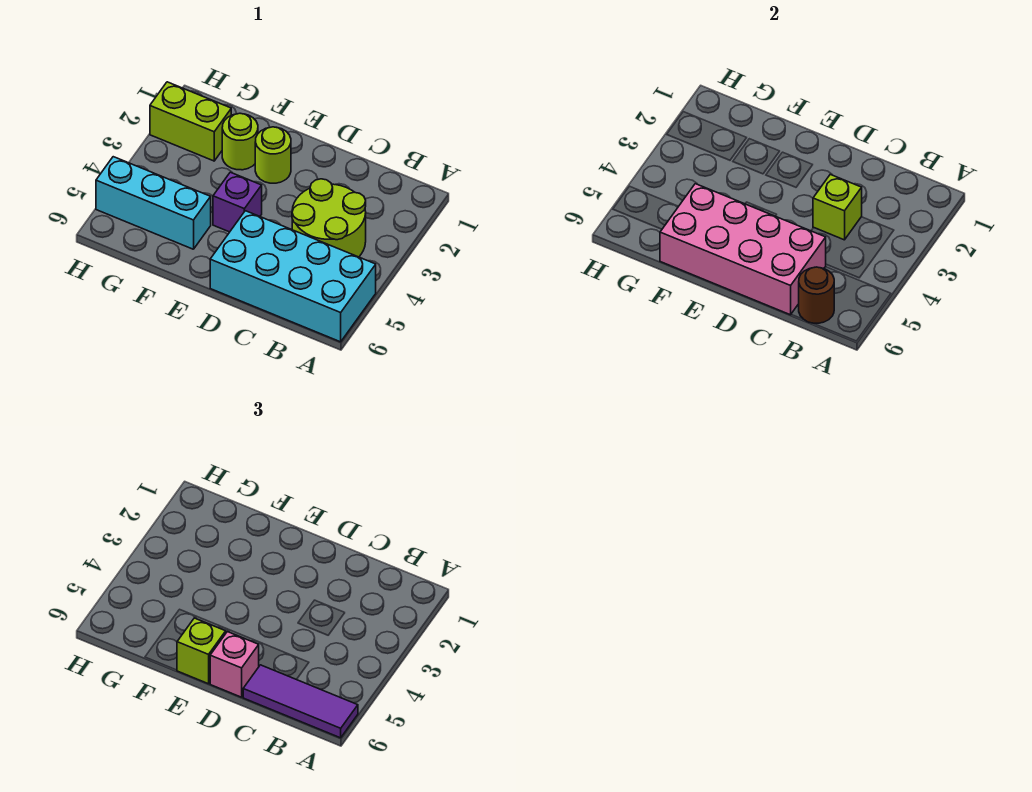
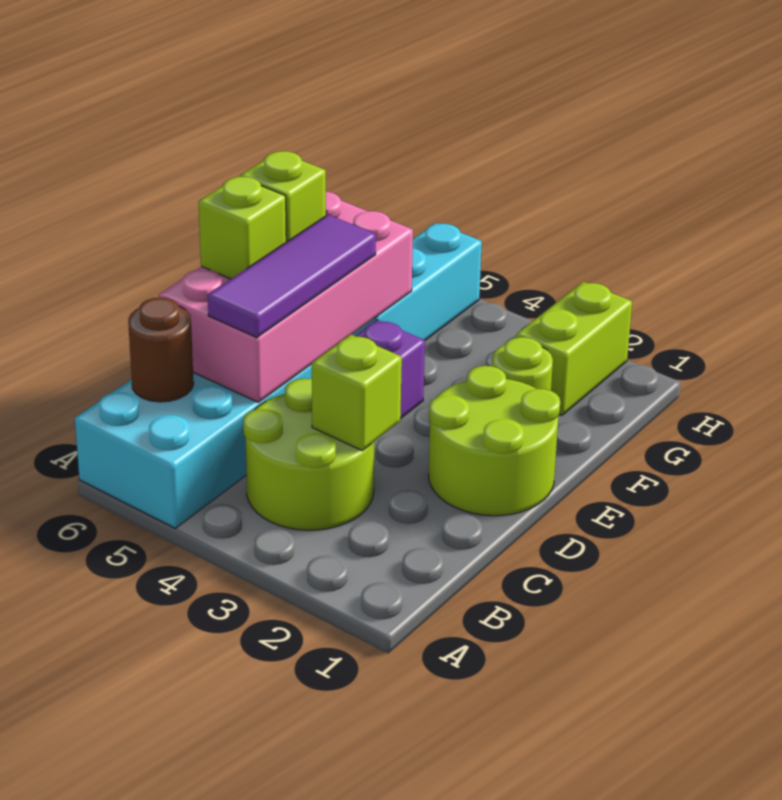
purple 1x3 tile [243,665,358,738] -> purple 1x3 tile moved to [208,215,376,338]
pink 1x1 brick [210,632,259,697] -> lime 1x1 brick [199,176,286,279]
lime 1x1 round brick [255,127,291,183] -> lime 2x2 round brick [429,366,560,516]

